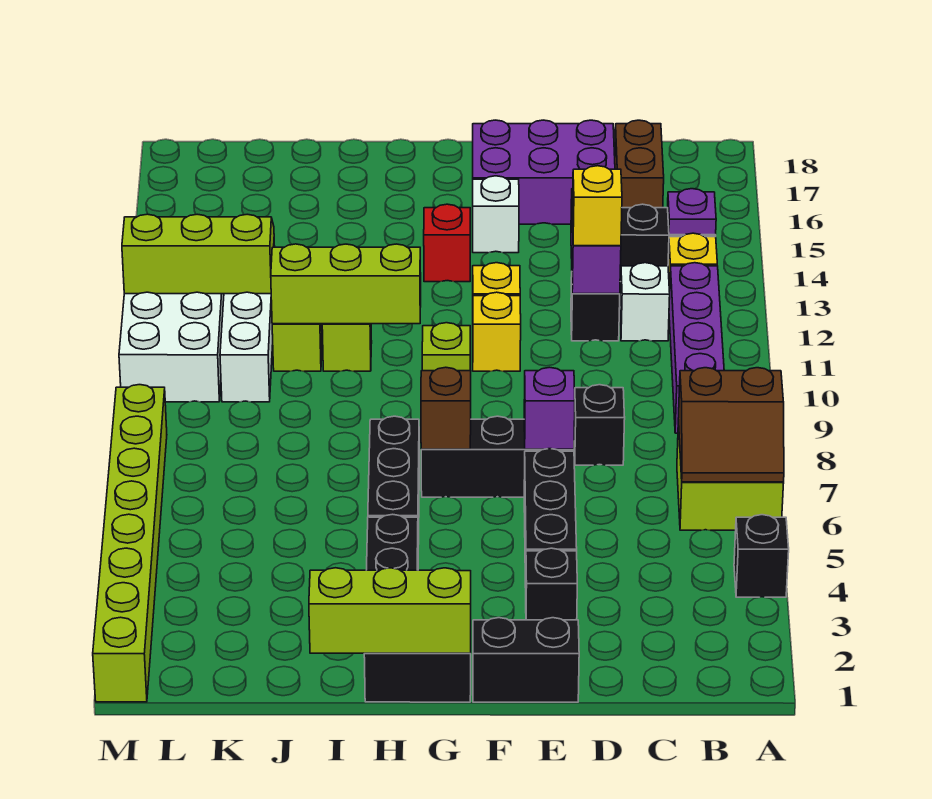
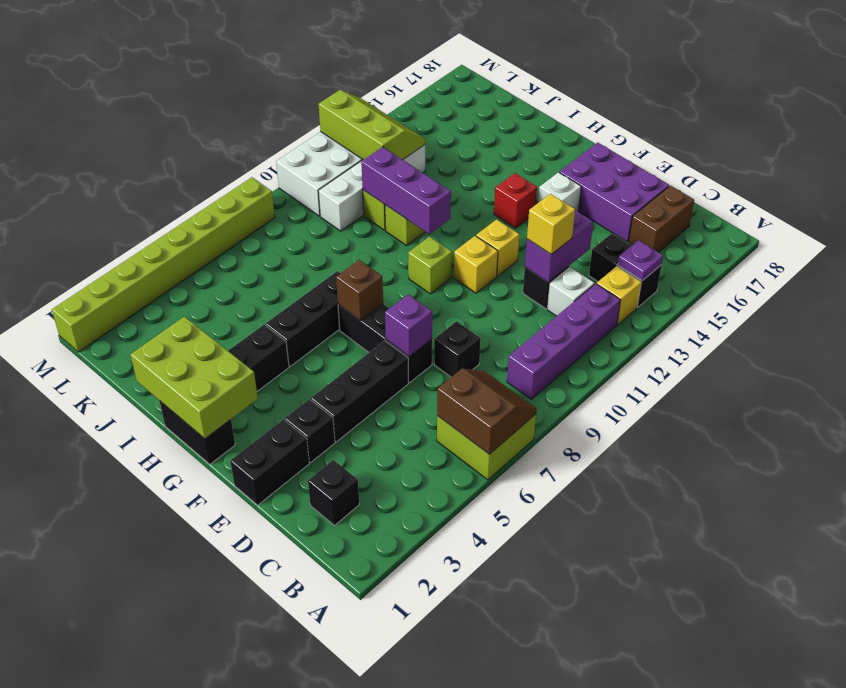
black 1x1 brick [734,515,789,597] -> black 1x1 brick moved to [308,460,359,525]
brown 2x2 slope [678,368,784,482] -> brown 2x2 slope turned to [437,369,537,454]
black 1x2 brick [473,618,579,702] -> black 1x2 brick turned to [230,420,309,505]
lime 1x3 brick [309,568,471,654] -> lime 2x3 brick [130,317,258,439]
lime 1x3 brick [271,244,421,324] -> purple 1x3 brick [361,147,451,234]

